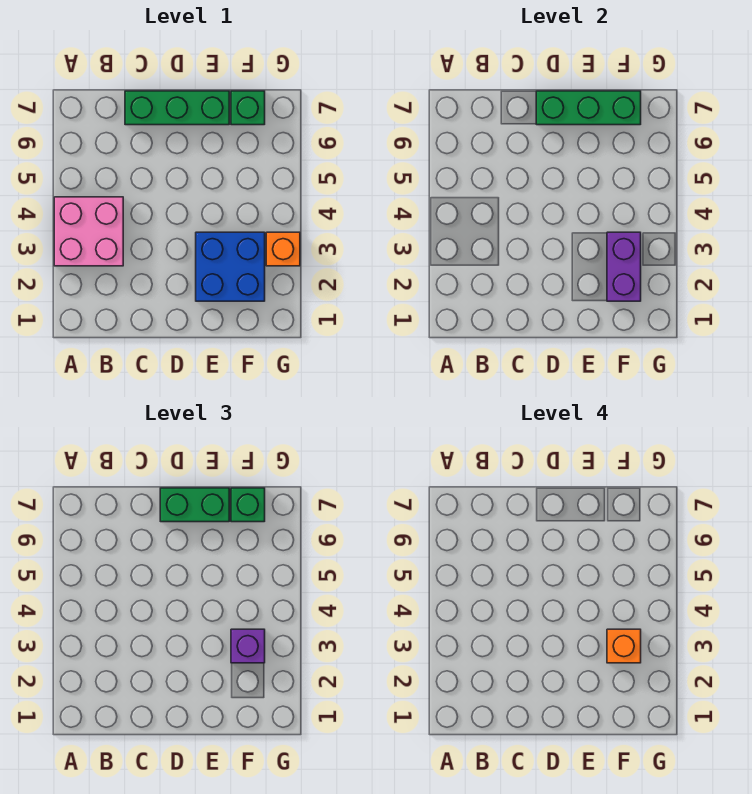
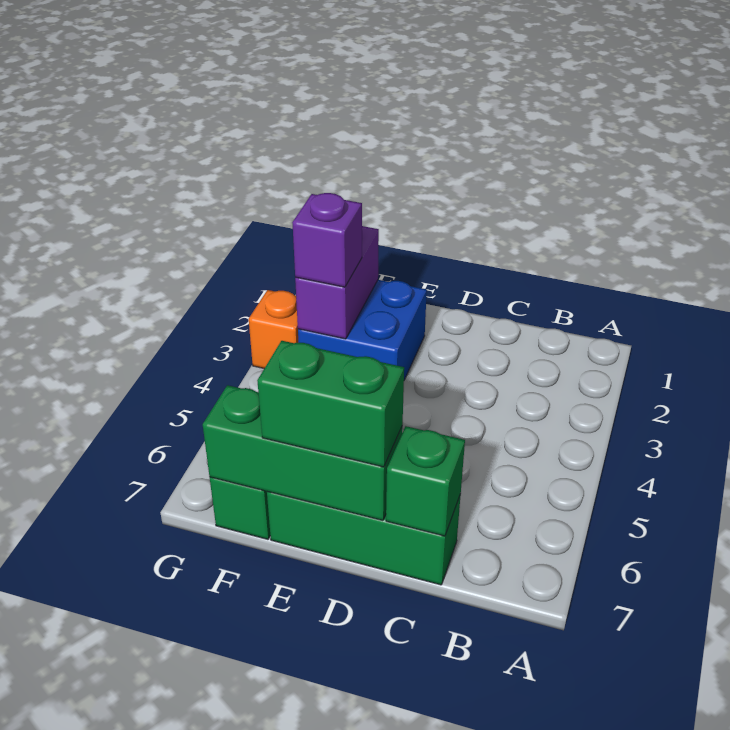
pink 2x2 brick [54,197,123,266] -> none
orange 1x1 brick [607,629,641,663] -> none
green 1x1 brick [231,488,265,522] -> green 1x1 brick moved to [386,426,465,536]

